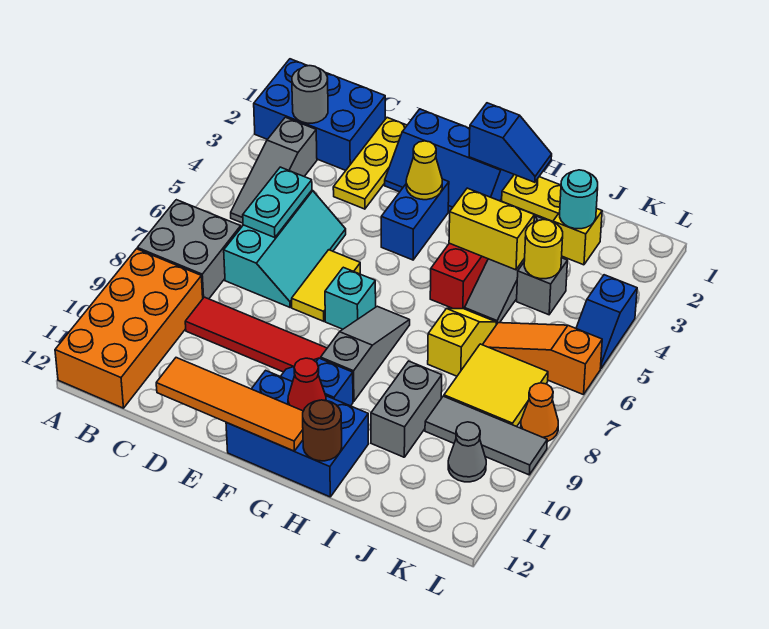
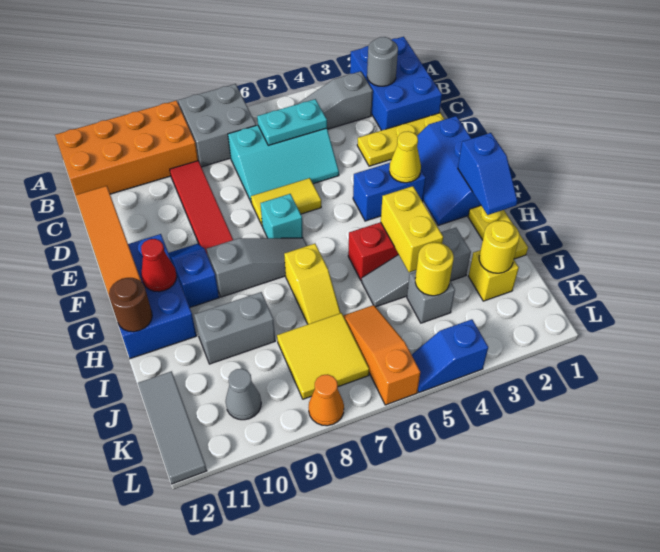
yellow 1x2 slope [428,308,496,376] -> yellow 1x2 slope turned to [284,244,340,324]
cyan 1x1 round brick [560,170,598,229] -> yellow 1x1 round brick [479,221,519,273]
grey 1x3 tile [425,396,547,475] -> grey 1x3 tile moved to [138,371,207,484]

